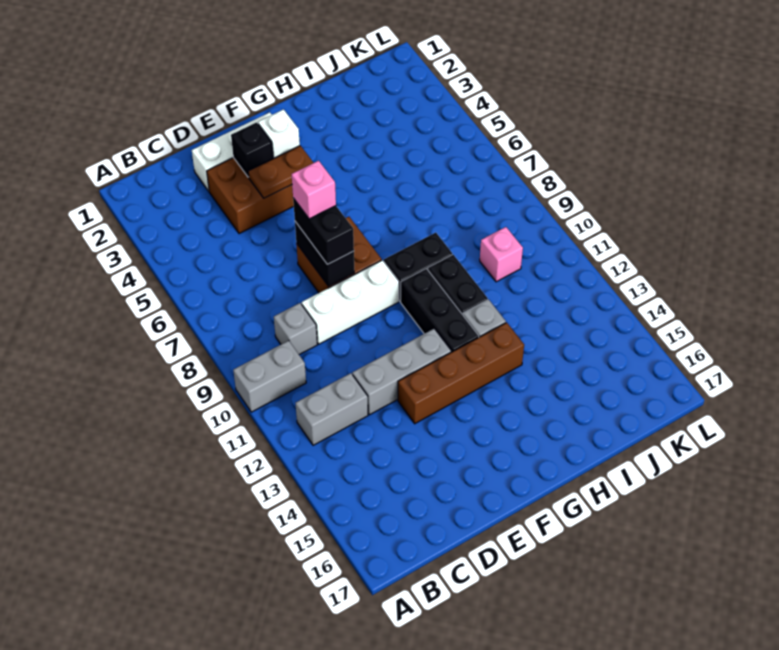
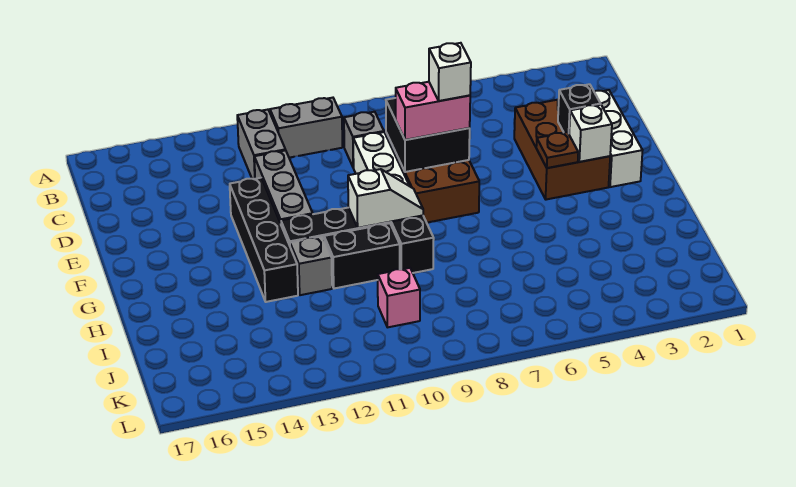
grey 1x2 brick [233,341,306,412] -> grey 1x2 brick turned to [270,98,342,158]
brown 1x2 plate [248,146,313,198] -> brown 1x1 plate [536,132,578,168]
black 1x2 brick [295,222,354,286] -> black 2x2 brick [386,98,470,172]
black 1x2 brick [293,198,354,264] -> pink 1x2 brick [396,82,470,140]
pink 1x1 brick [292,161,336,219] -> white 1x1 brick [429,43,471,101]
brown 1x4 brick [398,322,524,424] -> black 1x4 brick [230,178,298,302]
none -> white 1x2 slope [348,169,423,228]

